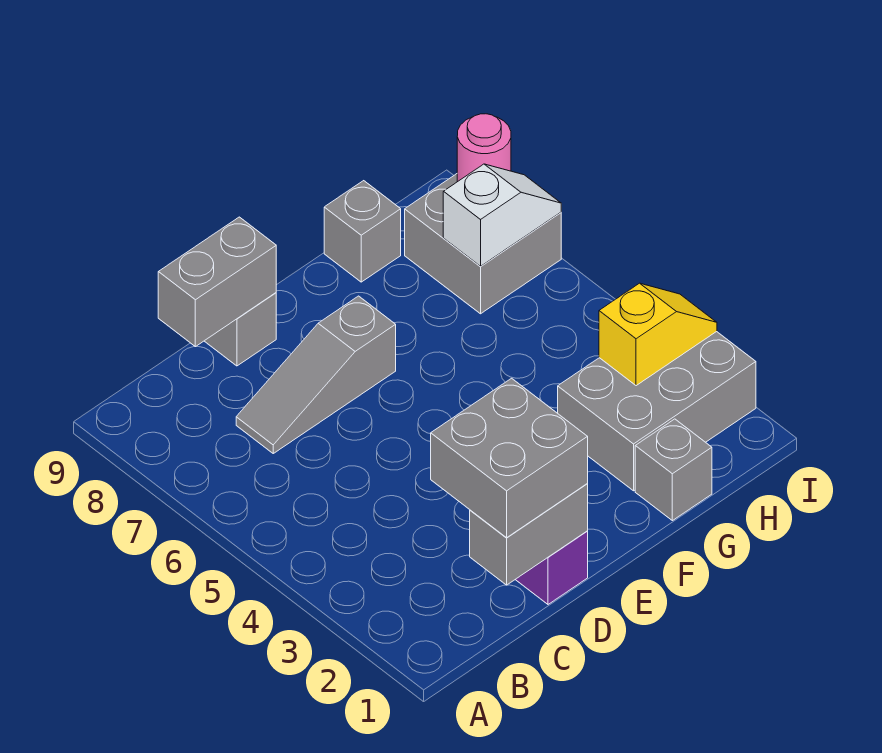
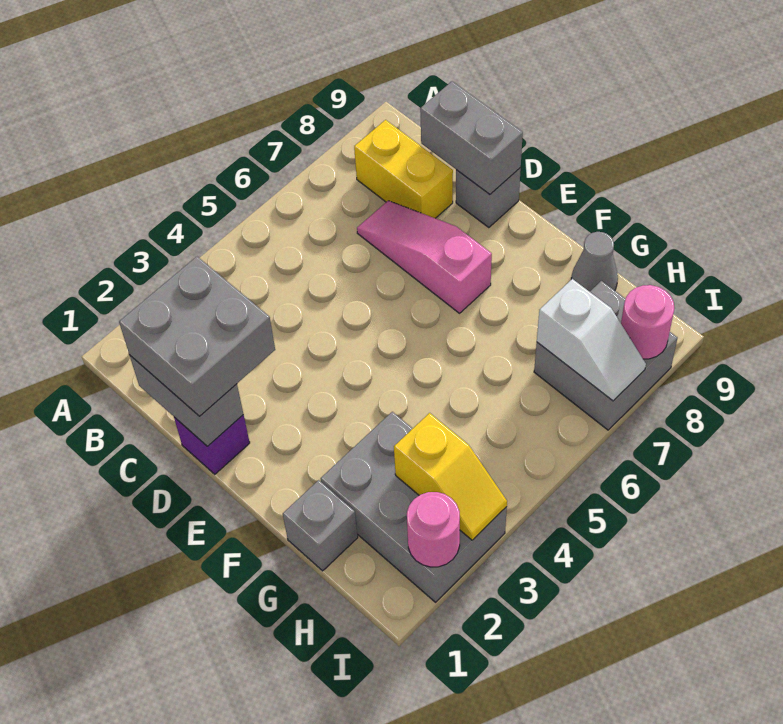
none -> yellow 1x2 brick [354,120,453,218]
grey 1x3 slope [236,296,396,453] -> pink 1x3 slope [357,201,492,313]
grey 1x1 brick [324,181,401,282] -> grey 1x1 cone [571,232,618,292]
none -> pink 1x1 round brick [407,492,460,567]

